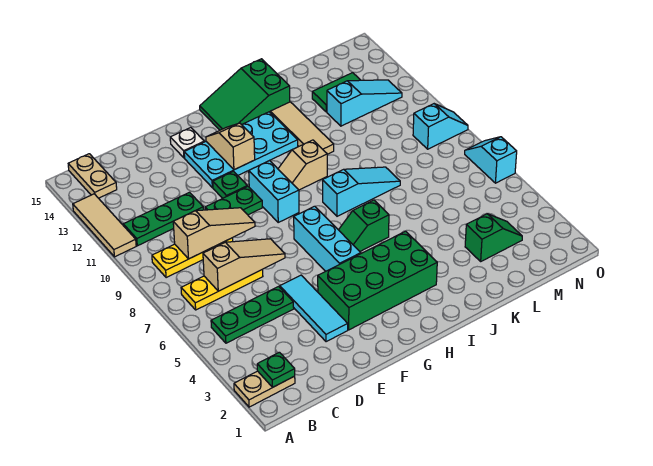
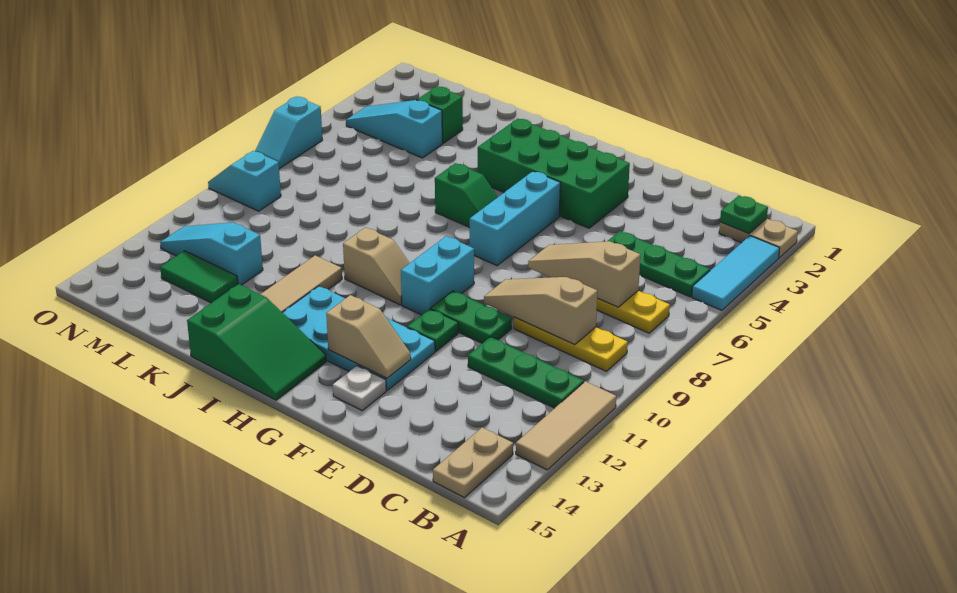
cyan 1x3 tile [280,275,348,342] -> cyan 1x3 tile moved to [692,236,780,310]
tan 1x2 slope [206,123,255,170] -> tan 1x2 slope turned to [326,295,411,378]
cyan 1x3 slope [323,167,400,216] -> cyan 1x3 slope moved to [346,100,442,158]

